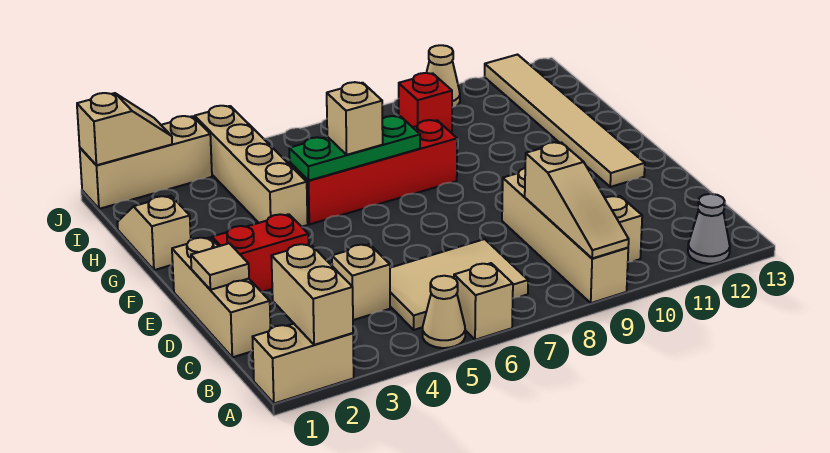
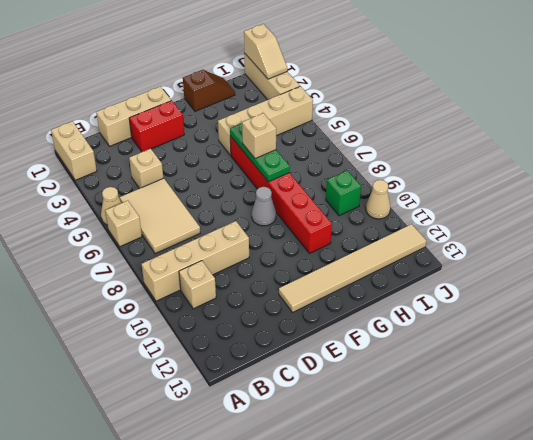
tan 1x2 brick [271,244,353,345] -> none
tan 1x3 slope [525,142,629,258] -> none
grey 1x1 cone [688,194,730,264] -> grey 1x1 cone moved to [252,187,276,226]
tan 1x1 tile [191,243,249,290] -> none
red 1x2 brick [212,214,309,292] -> red 1x2 brick turned to [129,101,184,152]
tan 1x2 slope [117,196,191,270] -> brown 1x2 slope [183,70,235,111]
red 1x4 brick [290,120,457,224] -> red 1x6 brick [230,136,332,253]
red 1x1 brick [399,73,452,133] -> green 1x1 brick [326,170,361,216]

